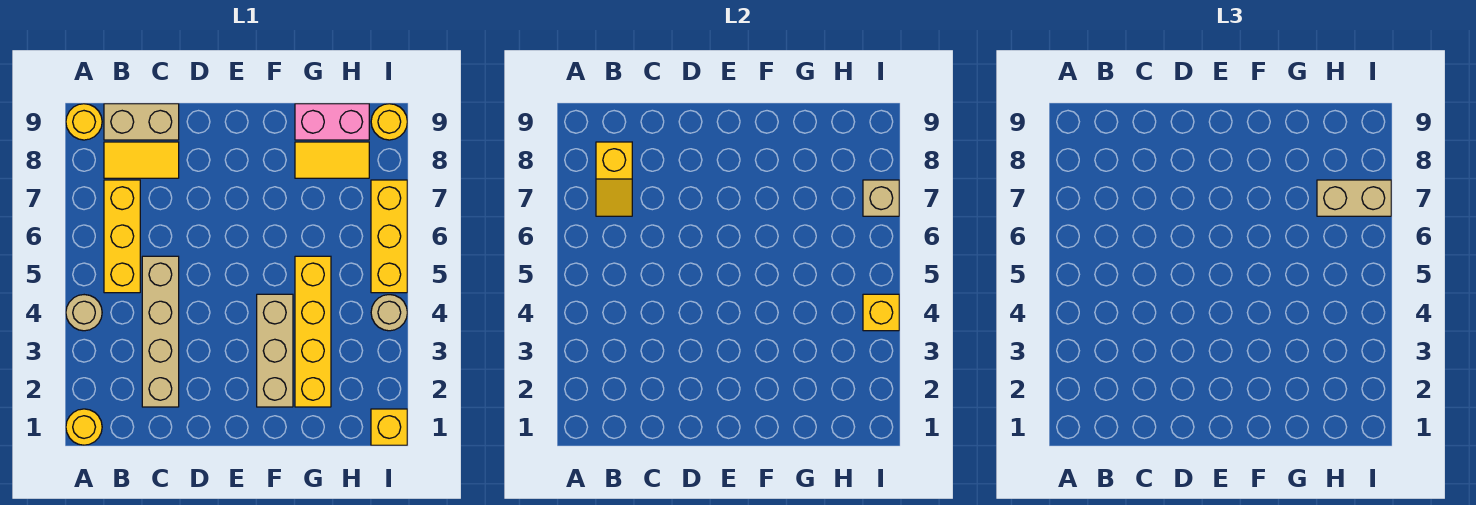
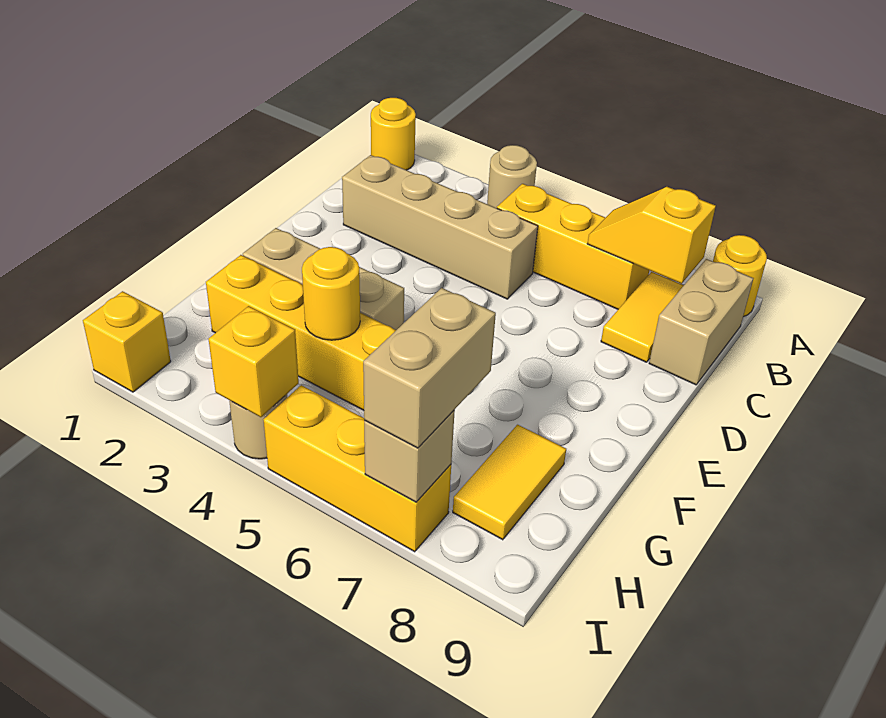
pink 1x2 brick [295,104,369,140] -> none
yellow 1x1 round brick [371,104,407,140] -> yellow 1x1 round brick moved to [302,247,360,340]

